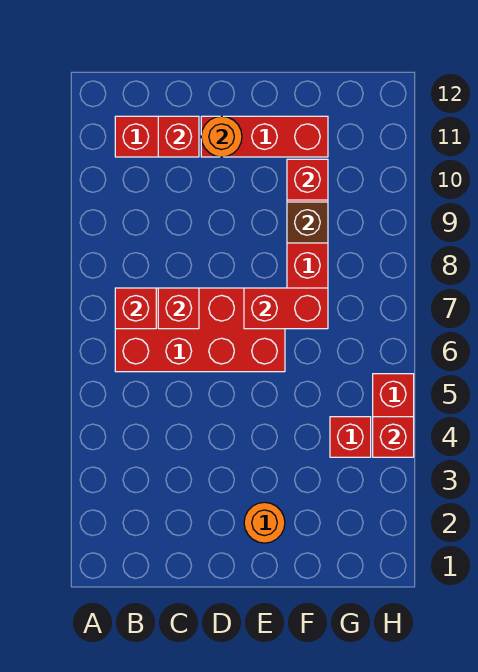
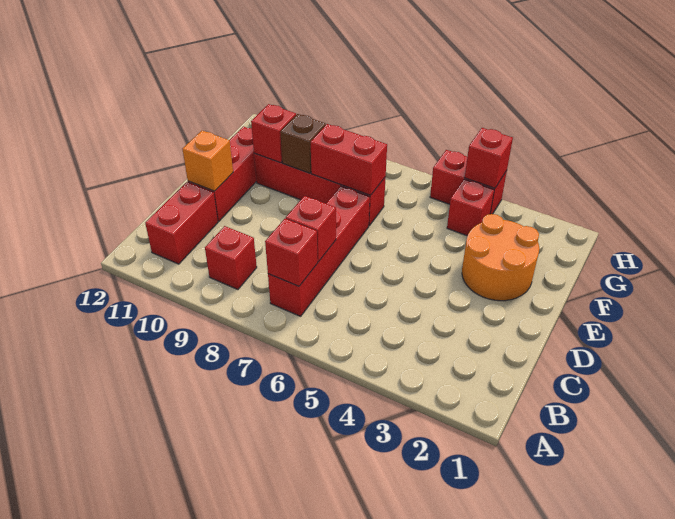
red 2x4 brick [115,288,285,372] -> red 1x4 brick [268,186,370,316]
red 1x1 brick [158,116,199,157] -> red 1x1 brick moved to [205,226,257,289]
orange 1x1 round brick [201,116,242,157] -> orange 1x1 brick [182,130,233,191]
orange 1x1 round brick [244,502,285,543] -> orange 2x2 round brick [462,214,539,301]
red 1x2 brick [244,288,328,329] -> red 1x2 brick turned to [311,124,387,195]

